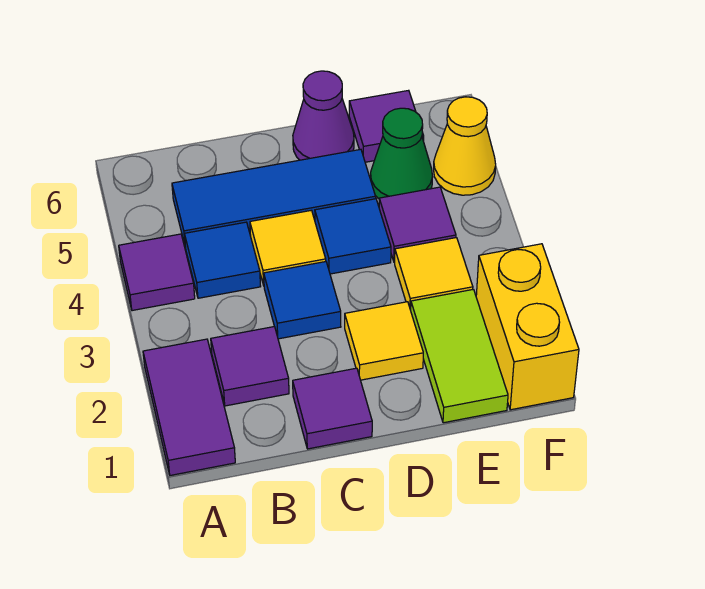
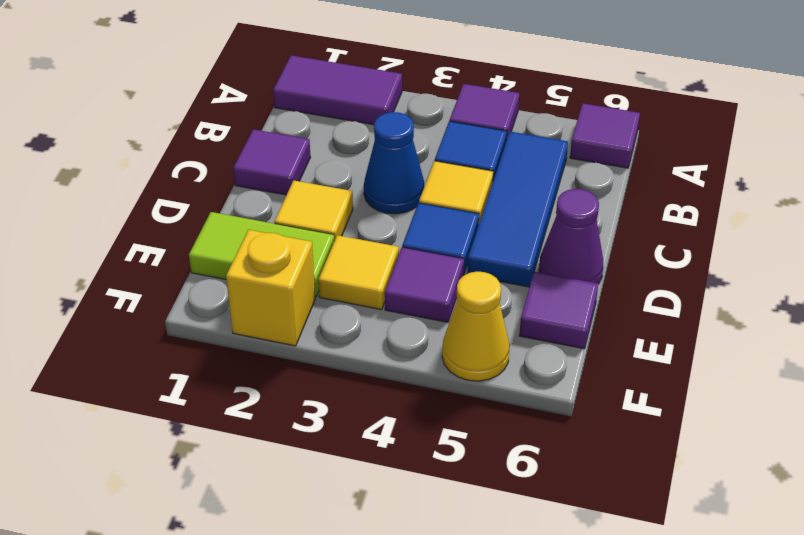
purple 1x1 tile [211,327,289,406] -> purple 1x1 tile moved to [570,103,640,168]
blue 1x1 tile [264,262,341,339] -> blue 1x1 cone [364,112,424,214]
green 1x1 cone [370,108,433,199] -> none
yellow 1x2 brick [476,244,579,410] -> yellow 1x1 brick [226,230,315,346]

